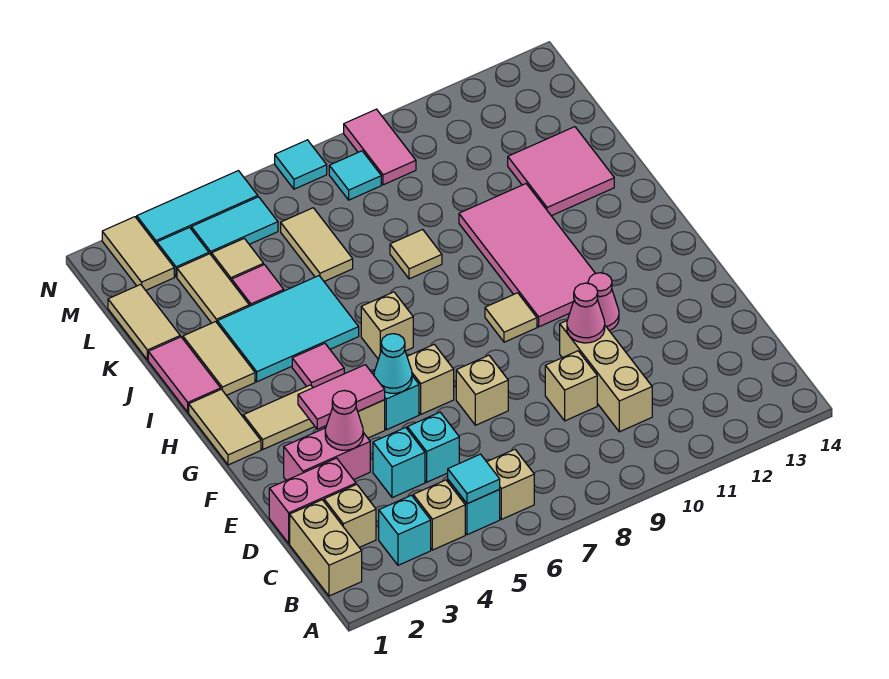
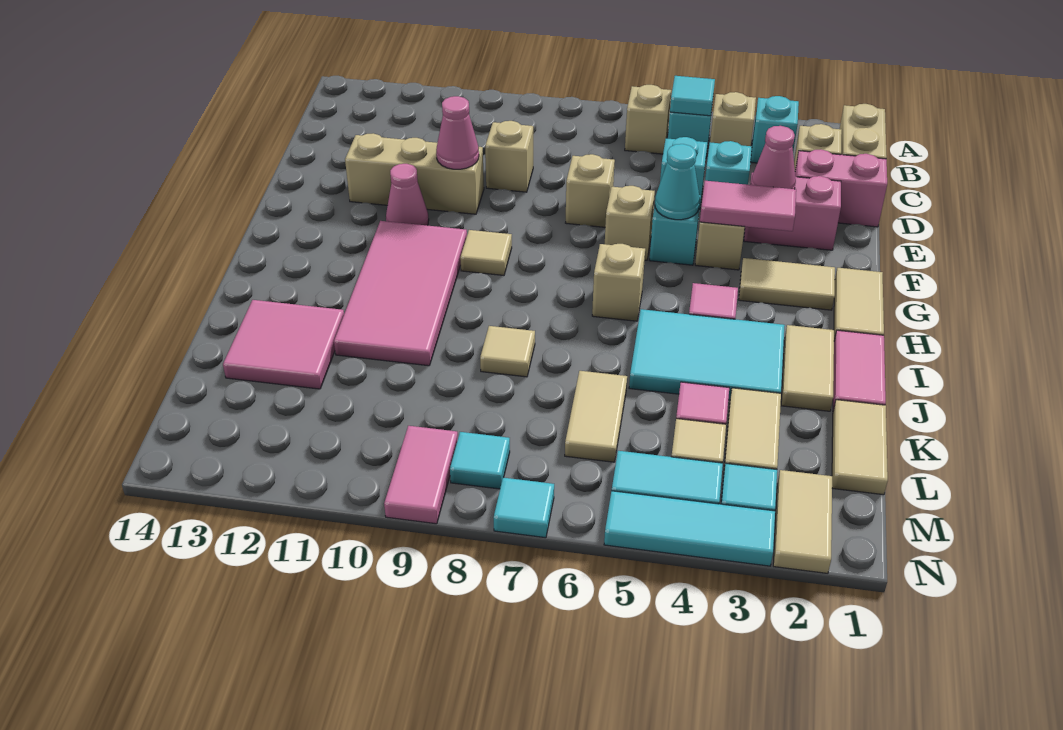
tan 1x3 brick [560,321,652,432] -> tan 1x3 brick turned to [345,133,484,214]

